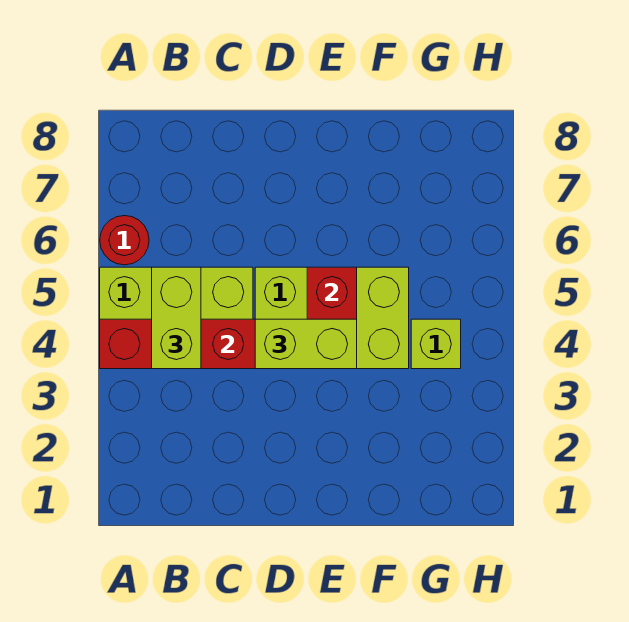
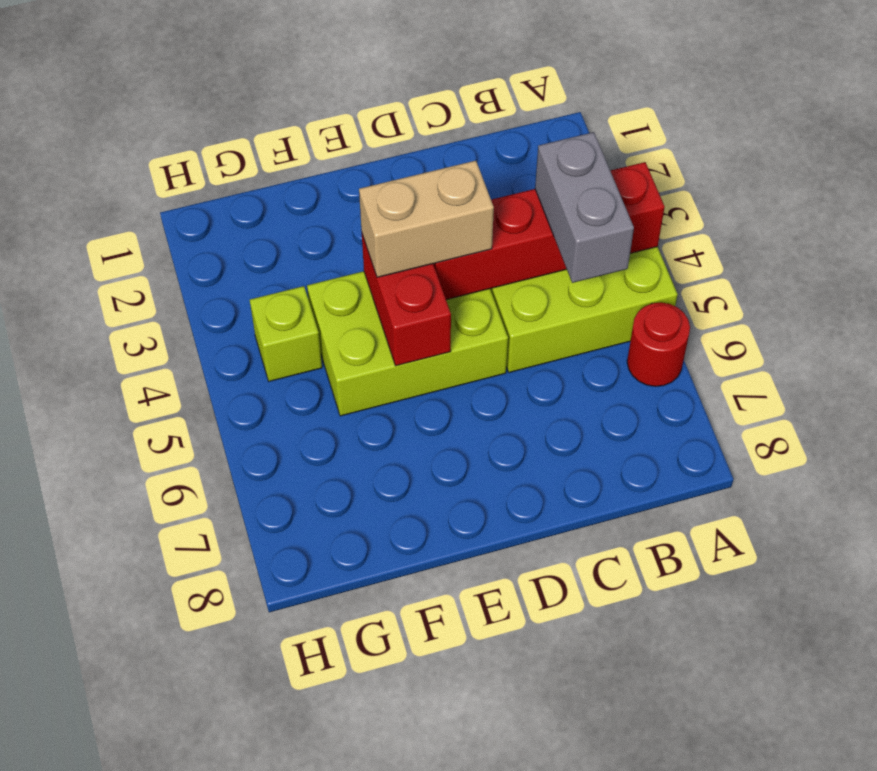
lime 1x2 brick [152,267,201,369] -> grey 1x2 brick [535,132,634,283]
lime 1x2 brick [255,319,357,369] -> tan 1x2 brick [359,161,494,277]

